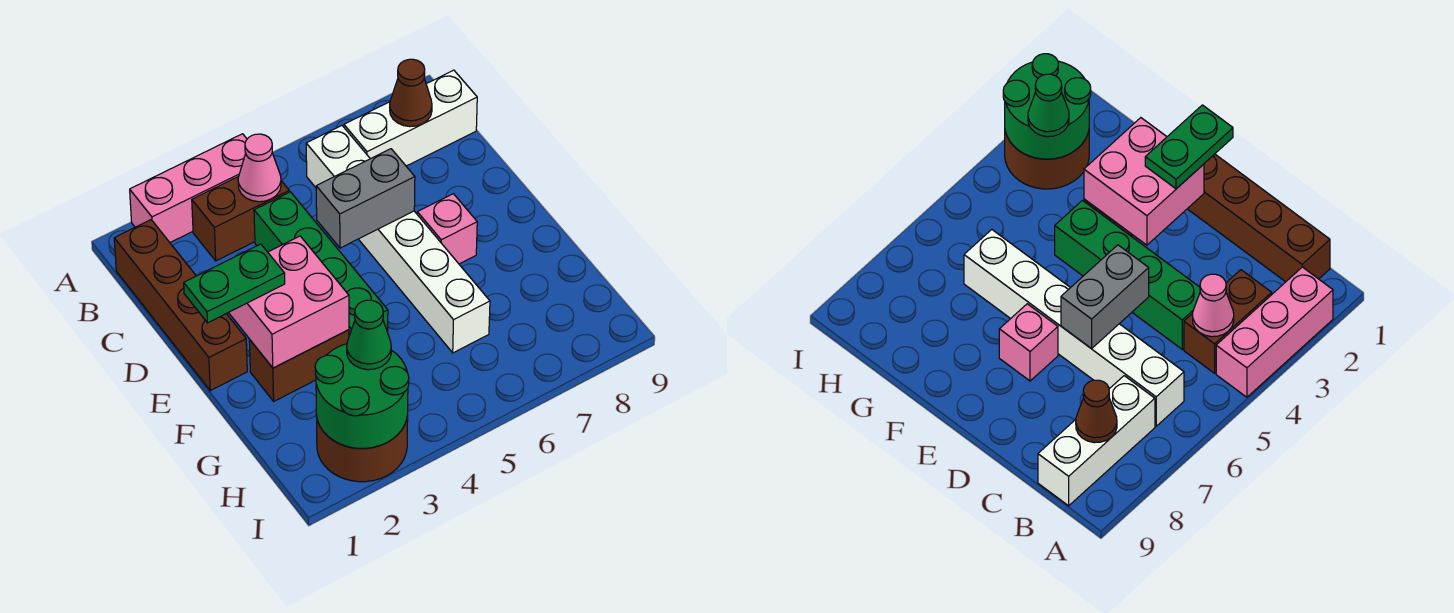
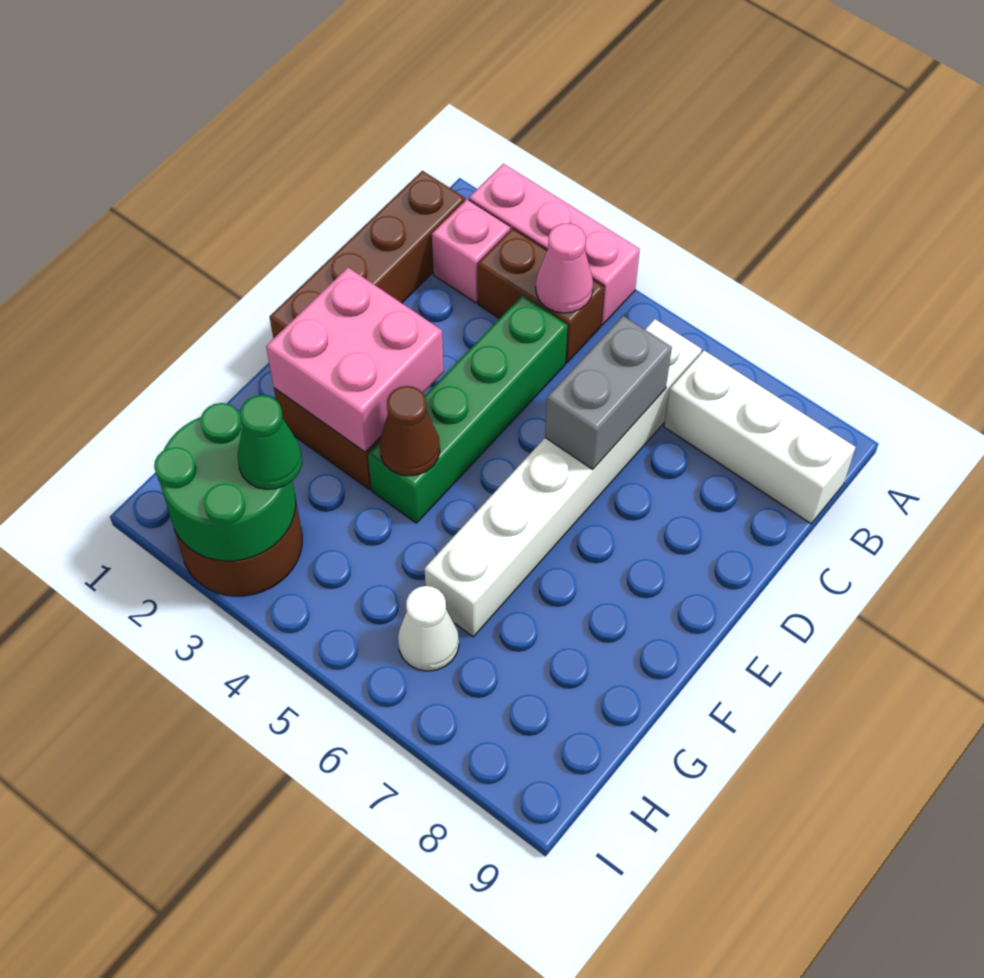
brown 1x1 cone [390,59,432,127] -> brown 1x1 cone moved to [379,386,440,476]
grey 1x2 brick [316,149,415,248] -> grey 1x2 brick turned to [545,316,672,469]
green 1x2 plate [184,244,285,323] -> none
pink 1x1 brick [417,194,477,264] -> pink 1x1 brick moved to [432,199,510,303]
none -> white 1x1 cone [398,586,459,671]

